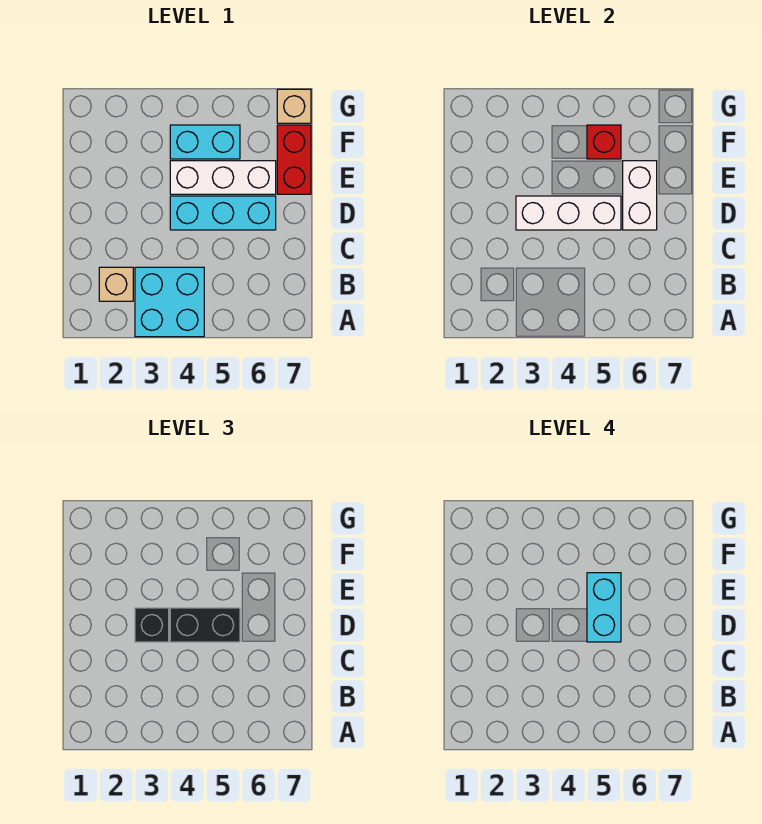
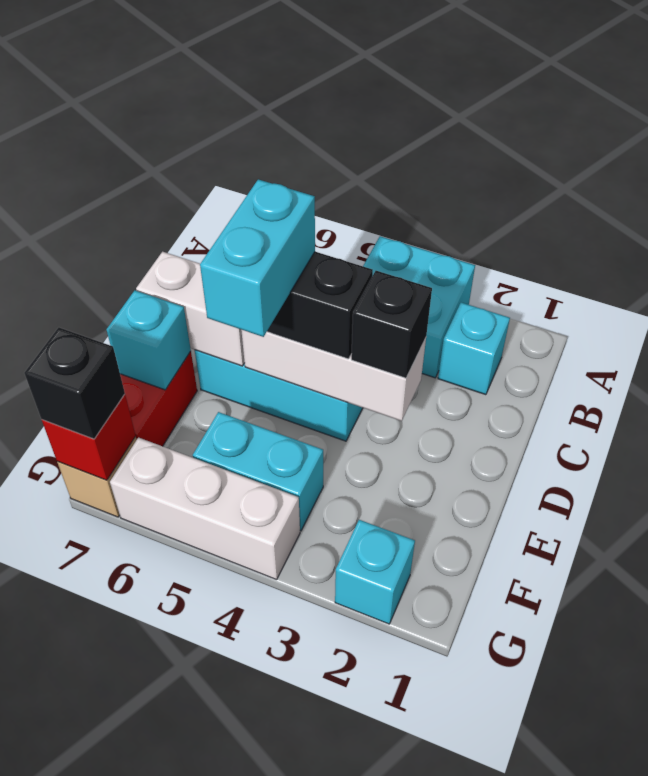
tan 1x1 brick [99,267,133,301] -> cyan 1x1 brick [438,303,510,395]
white 1x2 brick [623,161,657,230] -> white 1x2 brick turned to [136,252,245,366]
white 1x3 brick [170,161,276,194] -> white 1x3 brick moved to [110,438,300,580]
none -> cyan 1x1 brick [107,290,191,390]
red 1x1 brick [587,125,621,159] -> red 1x1 brick moved to [42,394,136,480]
none -> cyan 1x1 brick [335,520,415,624]
none -> black 1x1 brick [24,328,125,439]

